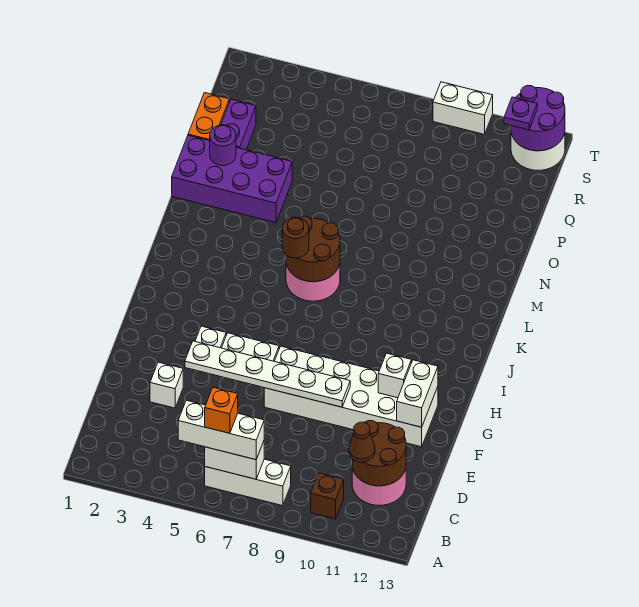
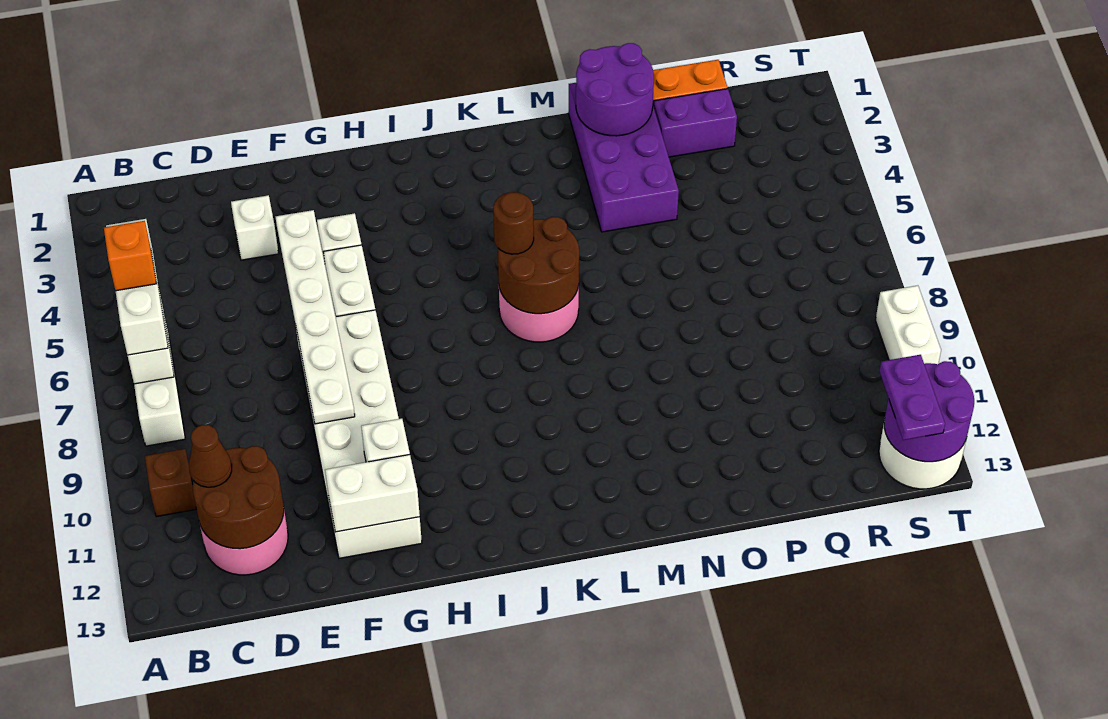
purple 1x1 round brick [210,125,236,166] -> purple 2x2 round brick [576,43,654,136]
purple 1x1 plate [504,97,537,130] -> purple 1x2 plate [880,355,945,440]

